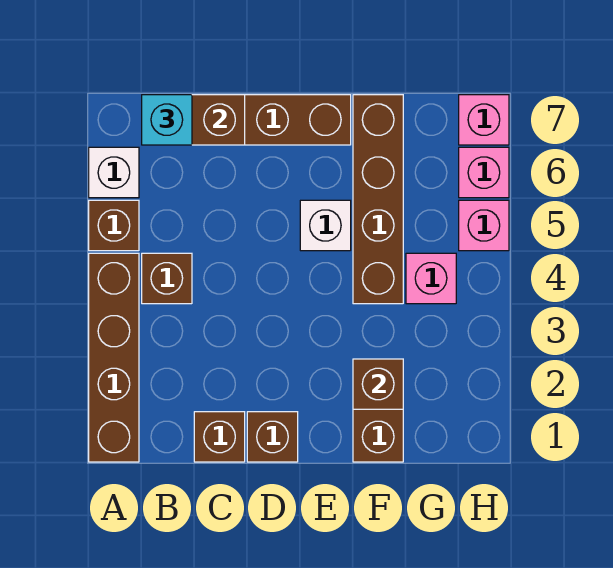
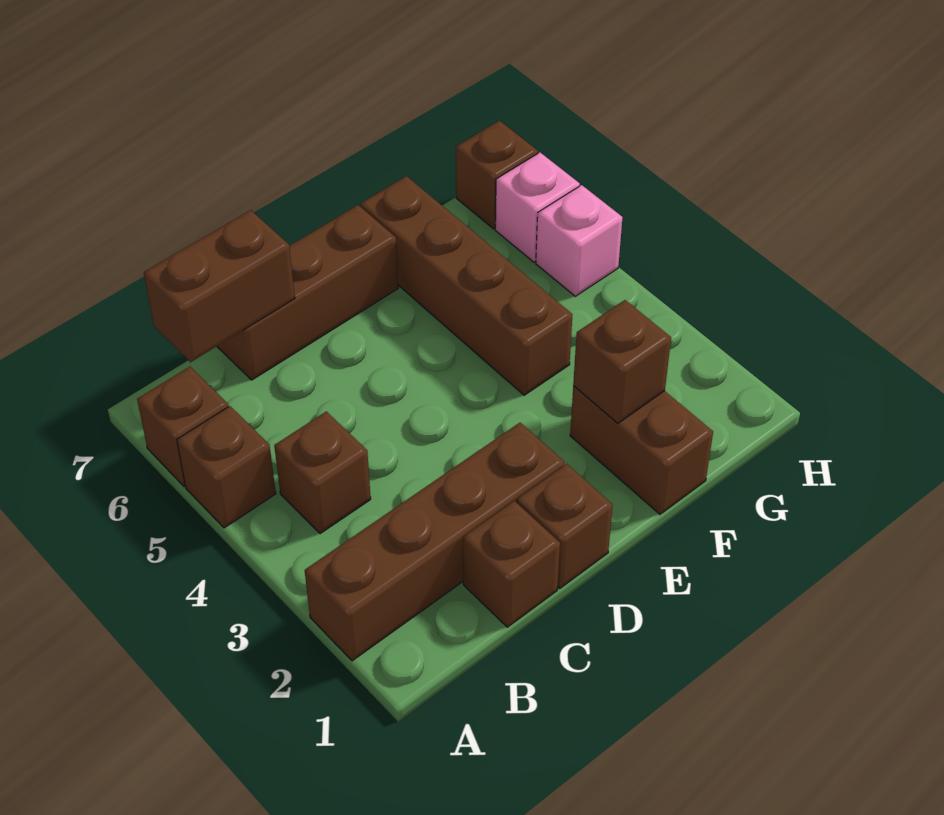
brown 1x4 brick [89,253,139,462] -> brown 1x4 brick turned to [305,423,564,661]
white 1x1 brick [89,147,139,198] -> brown 1x1 brick [137,367,229,487]
cyan 1x1 brick [142,95,192,145] -> none
white 1x1 brick [300,200,351,251] -> none
pink 1x1 brick [406,253,456,304] -> none
pink 1x1 brick [459,95,509,145] -> brown 1x1 brick [456,121,538,229]

